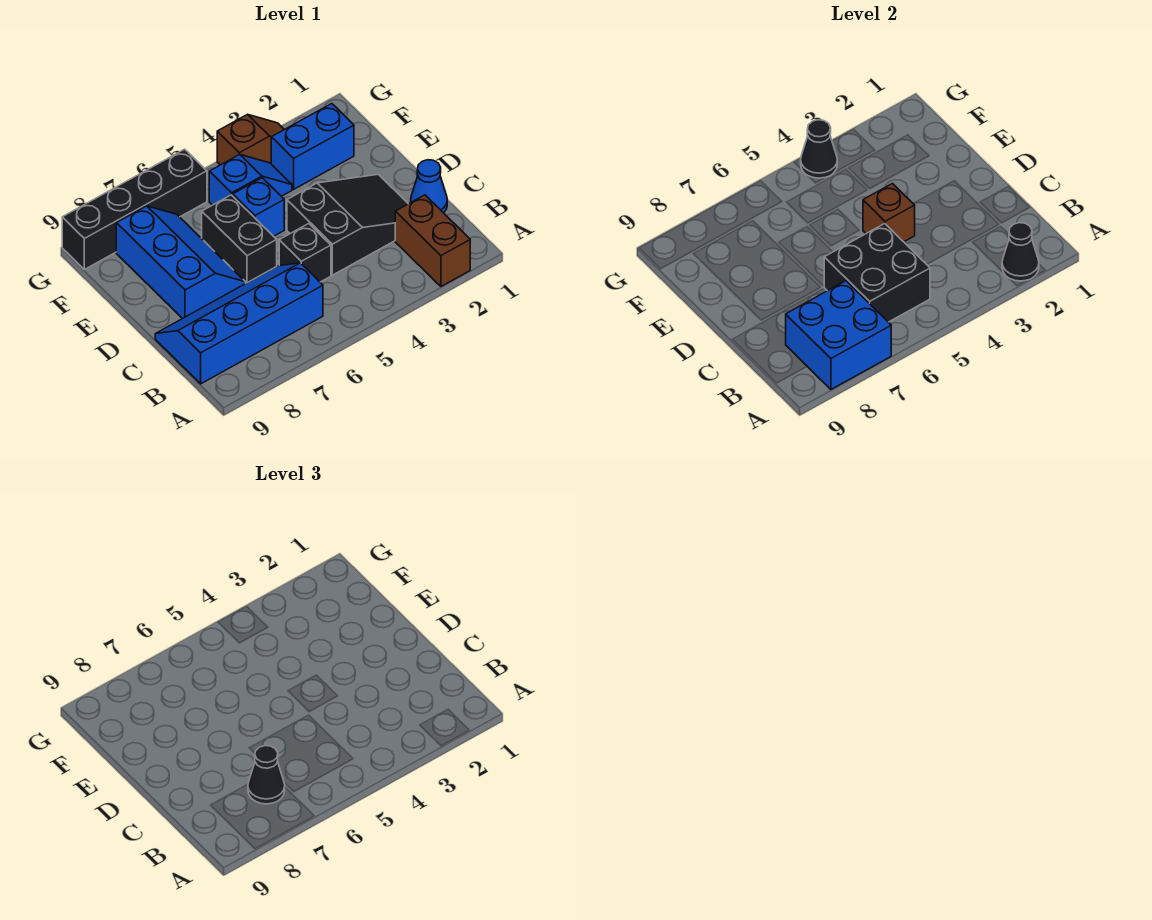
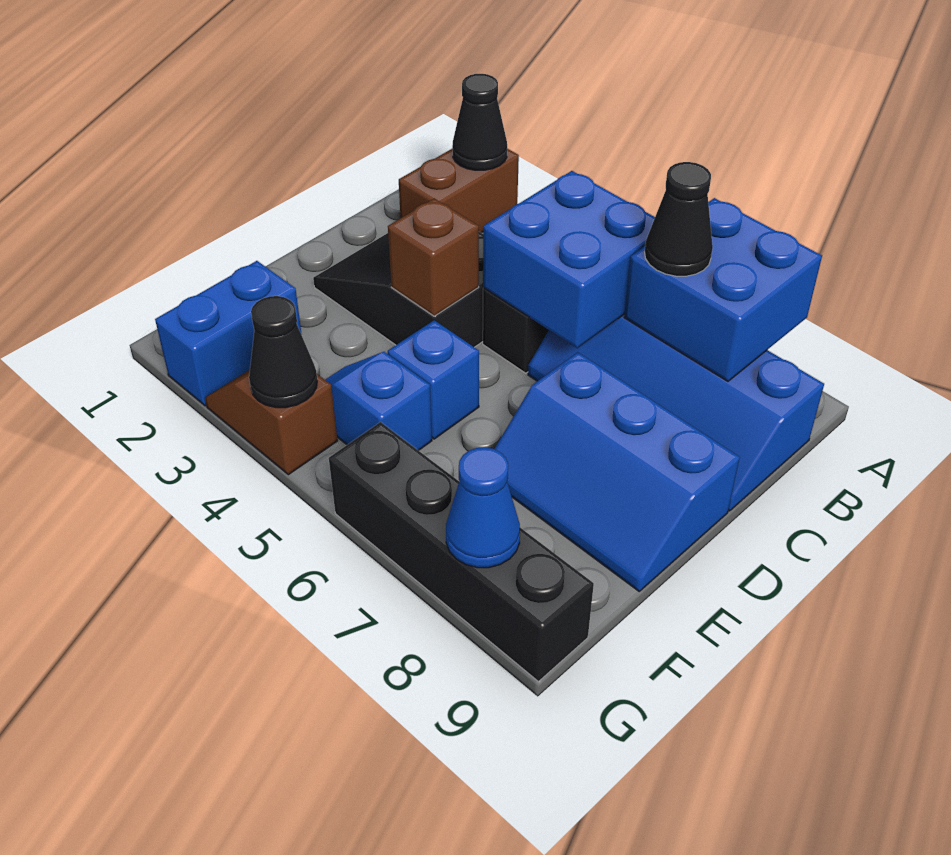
black 2x2 brick [824,224,930,322] -> blue 2x2 brick [483,171,655,348]
blue 1x1 cone [411,160,447,213] -> blue 1x1 cone moved to [446,447,520,568]
black 1x2 brick [202,195,277,283] -> none
blue 2x3 slope [116,206,246,319] -> blue 2x3 slope turned to [495,352,740,591]
blue 1x2 brick [271,104,354,189] -> blue 1x2 brick turned to [155,261,302,406]

